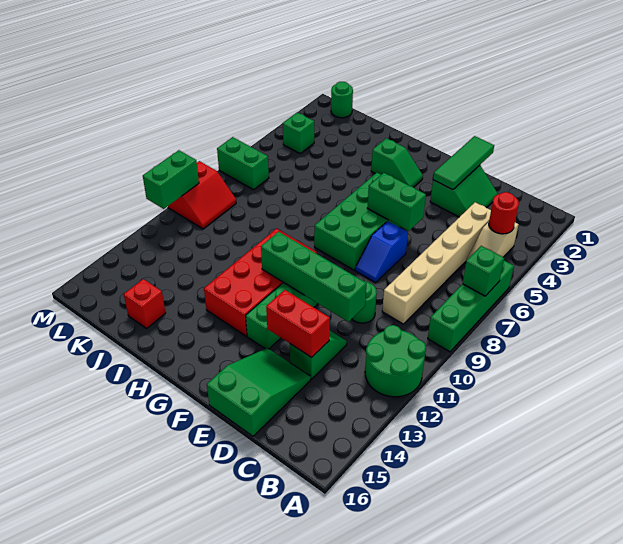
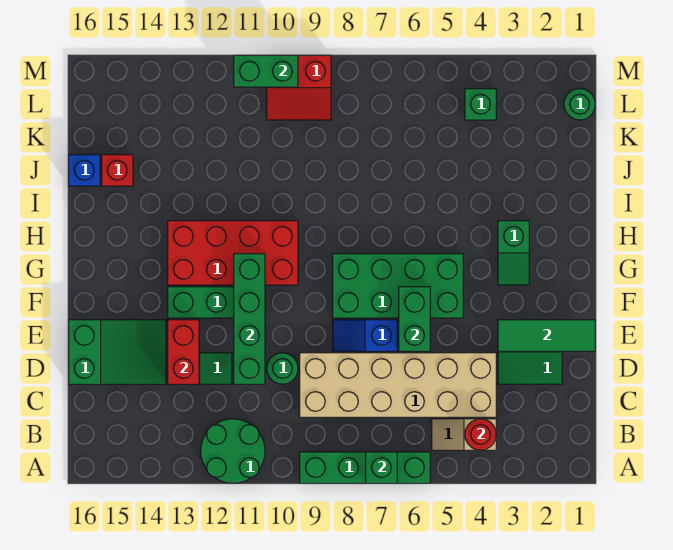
tan 1x6 brick [382,202,491,324] -> tan 2x6 brick [300,353,496,417]
none -> blue 1x1 brick [69,155,100,186]
green 1x2 brick [217,137,269,190] -> none

